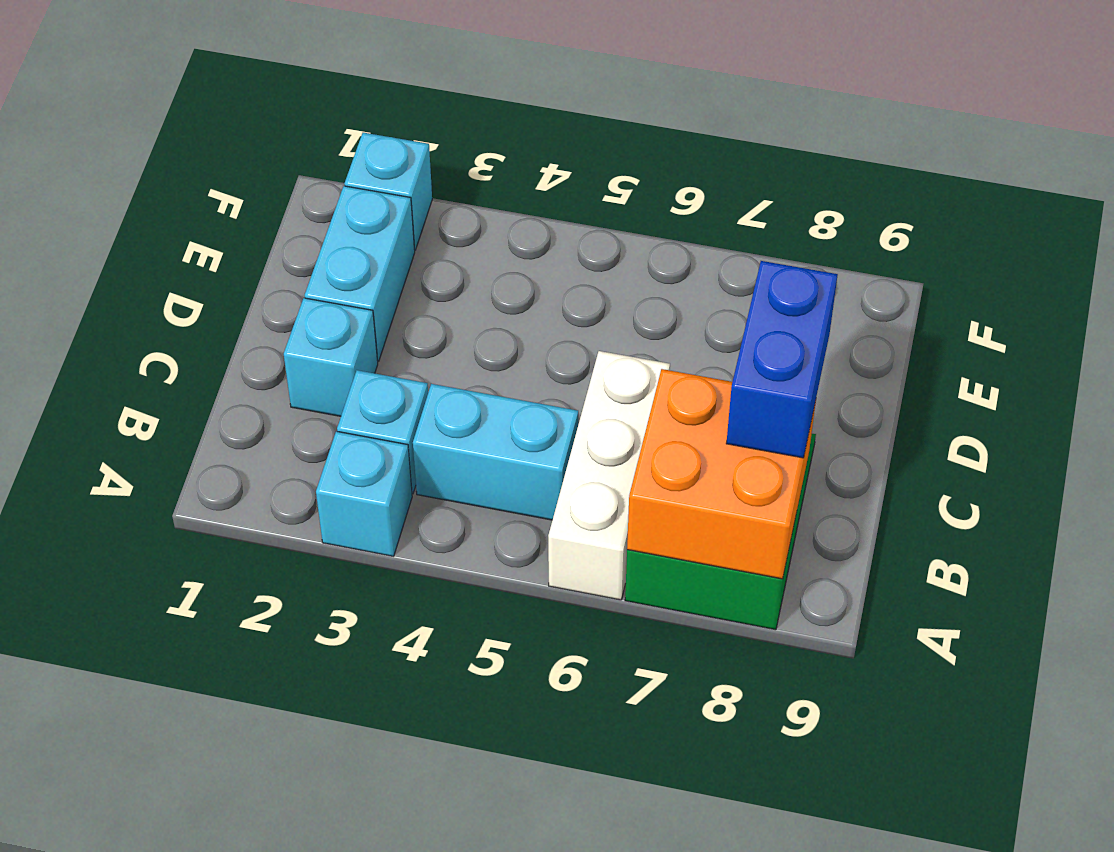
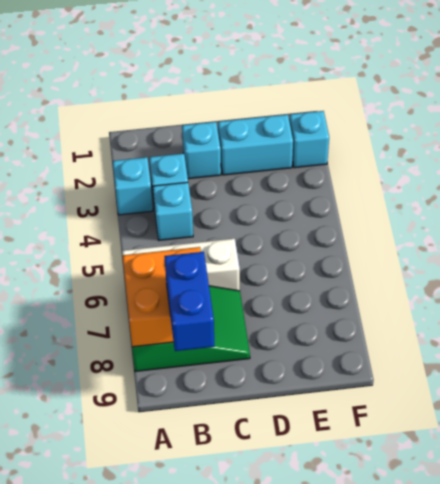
cyan 1x2 brick [413,384,578,520] -> cyan 1x1 brick [153,182,193,240]
blue 1x2 brick [726,261,838,458] -> blue 1x2 brick turned to [164,252,215,351]

